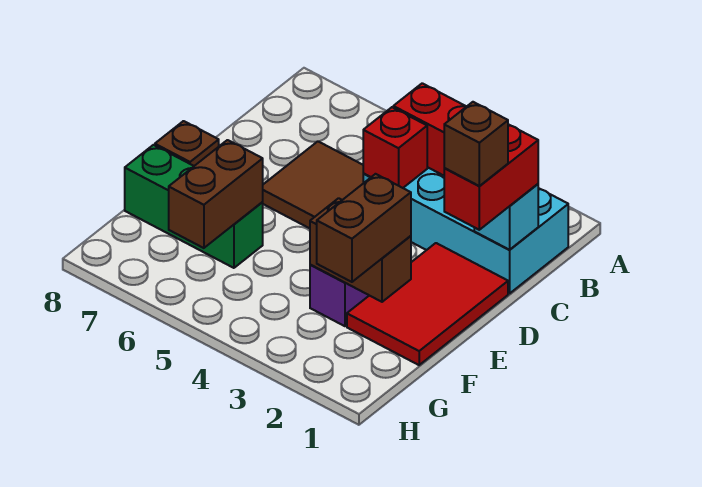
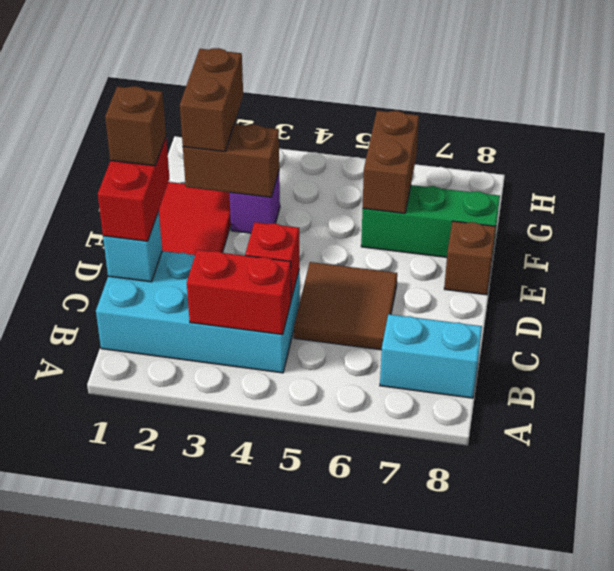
none -> cyan 1x2 brick [380,314,482,398]

